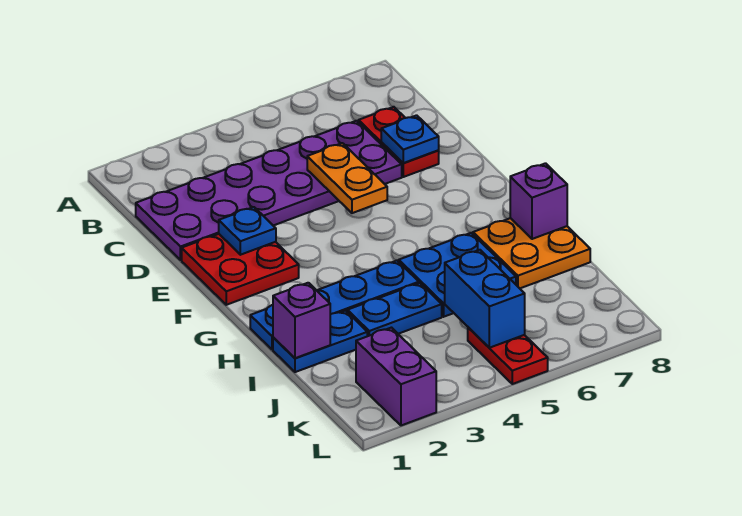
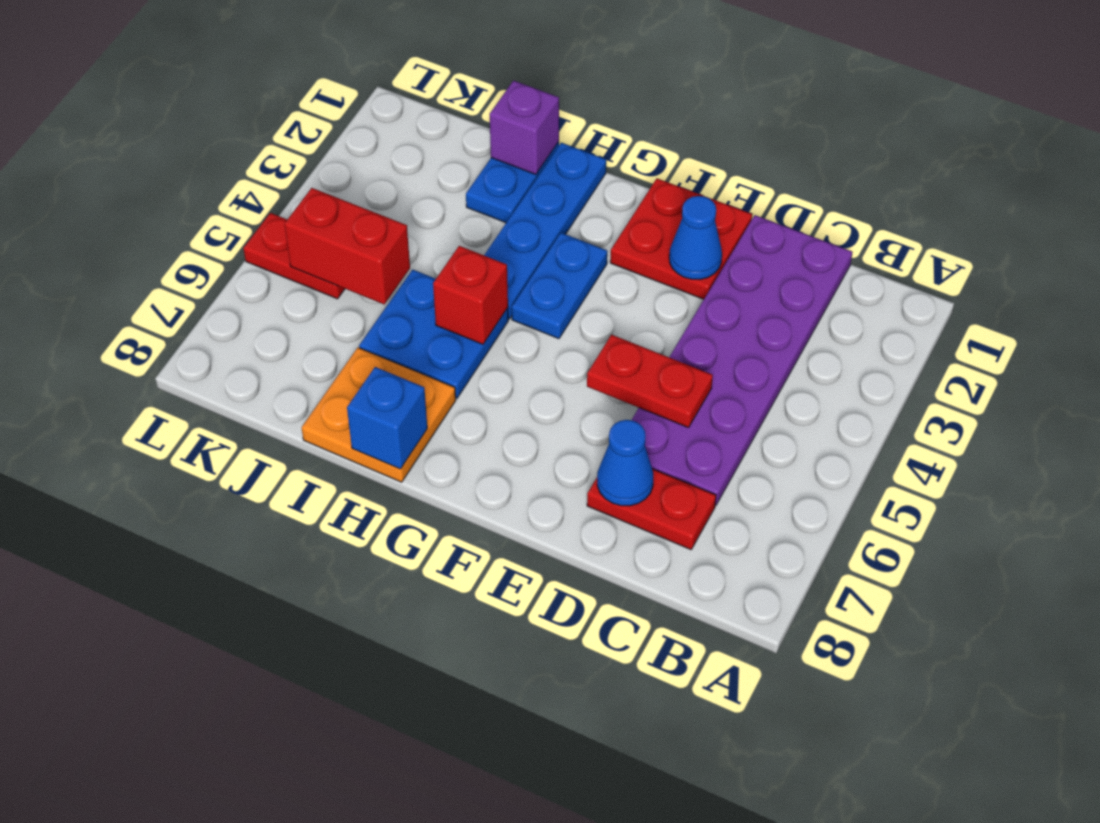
orange 1x2 plate [307,143,387,213] -> red 1x2 plate [587,335,713,428]
blue 1x1 plate [381,115,439,163] -> blue 1x1 cone [597,420,653,506]
blue 1x1 plate [219,207,276,255] -> blue 1x1 cone [669,196,722,279]
none -> red 1x1 brick [433,246,508,344]
purple 1x1 brick [510,163,567,239] -> blue 1x1 brick [347,367,427,469]
blue 1x2 plate [347,283,442,336] -> blue 1x2 plate moved to [512,233,607,339]
blue 1x2 brick [445,250,525,348] -> red 1x2 brick [285,188,410,304]
purple 1x2 brick [356,328,436,425] -> none

